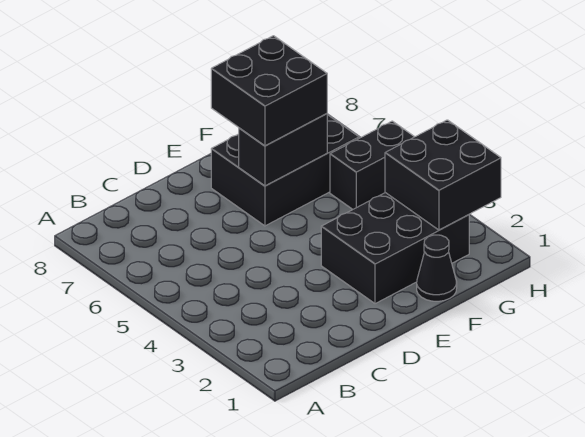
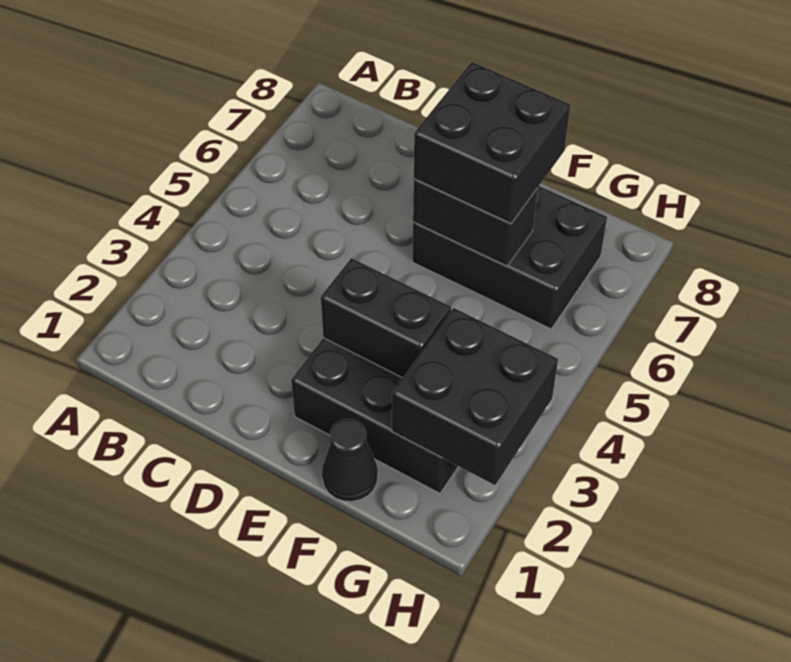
black 1x2 brick [330,121,414,209] -> black 1x2 brick moved to [321,258,451,378]

